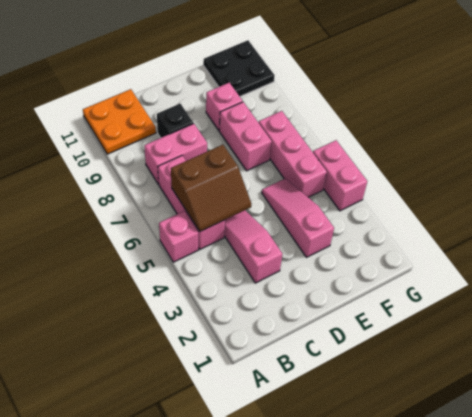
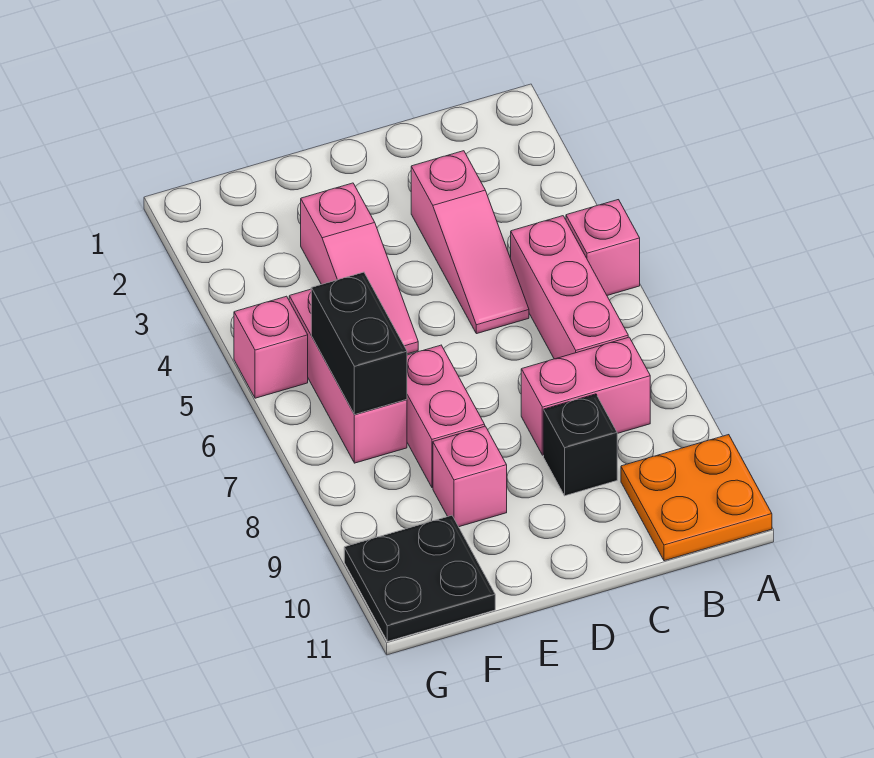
brown 2x2 slope [171,145,251,231] -> none
none -> black 1x2 brick [311,272,407,415]
pink 1x2 brick [313,140,367,211] -> pink 1x1 brick [234,296,308,398]

